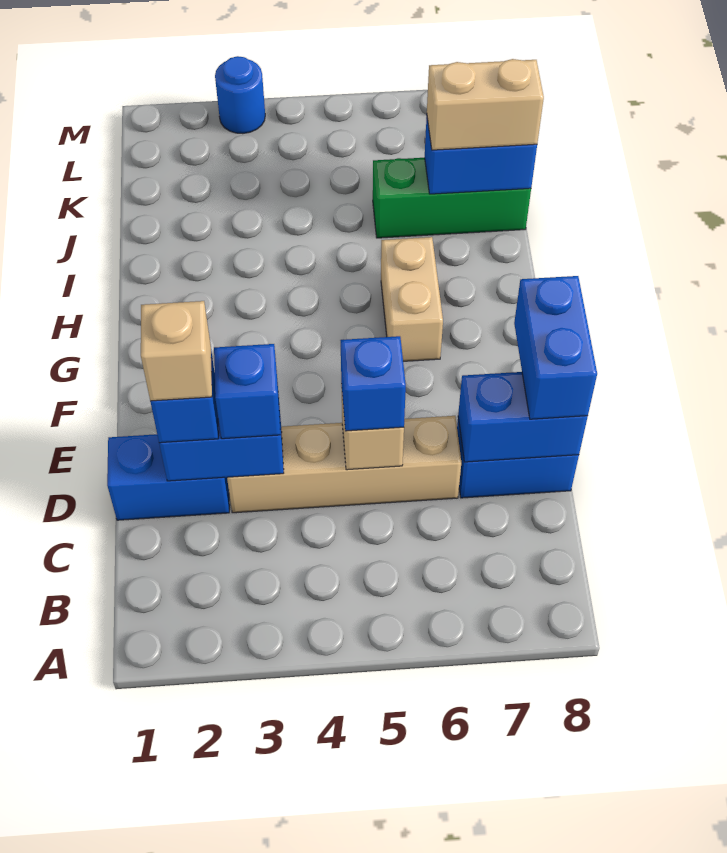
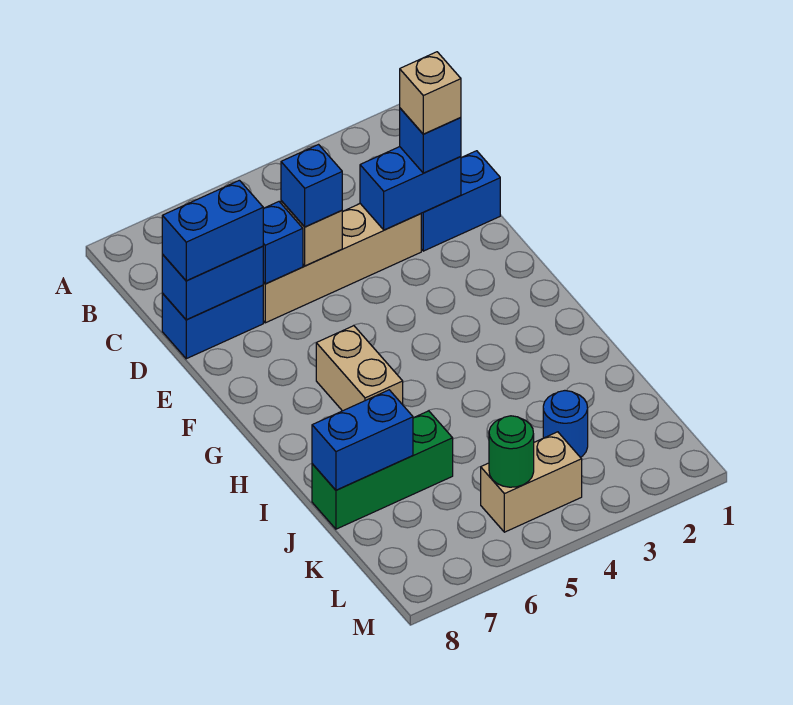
blue 1x1 brick [214,344,280,439] -> blue 1x1 brick moved to [263,202,303,284]
blue 1x2 brick [514,276,597,419] -> blue 1x2 brick turned to [162,180,263,281]
tan 1x2 brick [427,59,544,150] -> tan 1x2 brick moved to [481,432,582,532]
none -> green 1x1 round brick [489,416,534,487]
blue 1x1 round brick [215,56,265,133] -> blue 1x1 round brick moved to [543,391,588,458]

